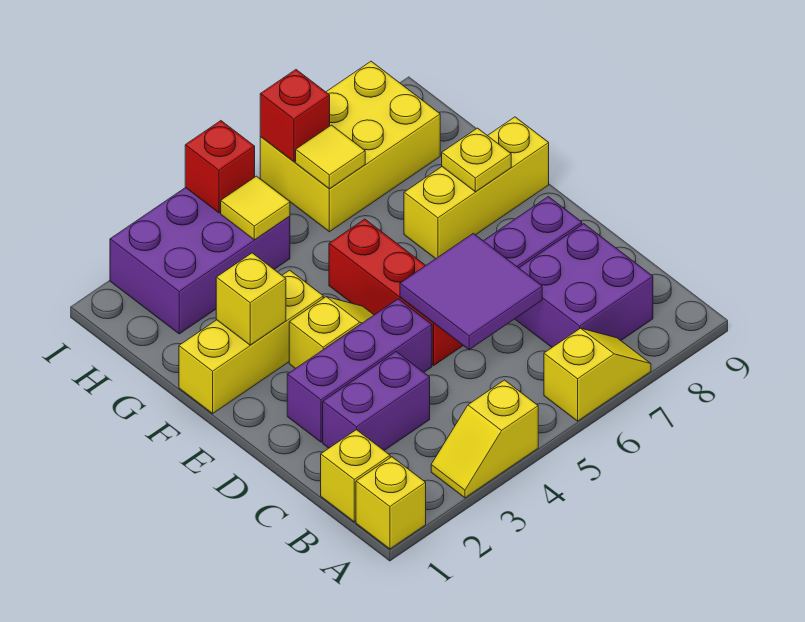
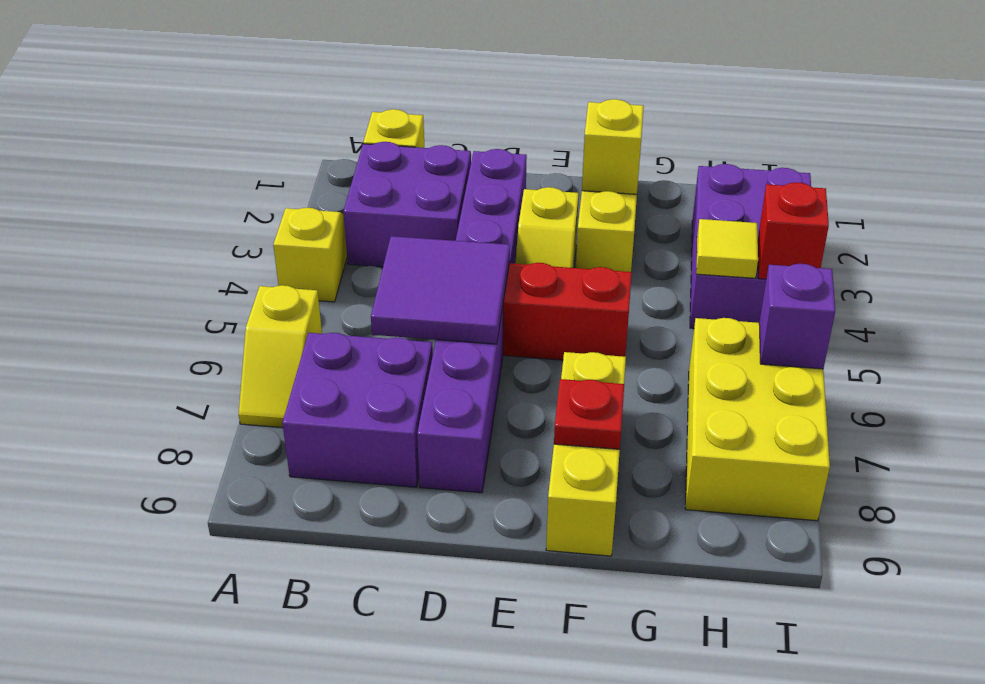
yellow 1x1 brick [356,457,426,549] -> none
purple 1x2 brick [323,352,430,450] -> purple 2x2 brick [343,142,471,267]
yellow 1x1 plate [442,128,511,192] -> red 1x1 plate [554,379,624,449]
yellow 1x1 tile [296,125,365,189] -> none
red 1x1 brick [260,70,330,162] -> purple 1x1 brick [759,264,835,369]

